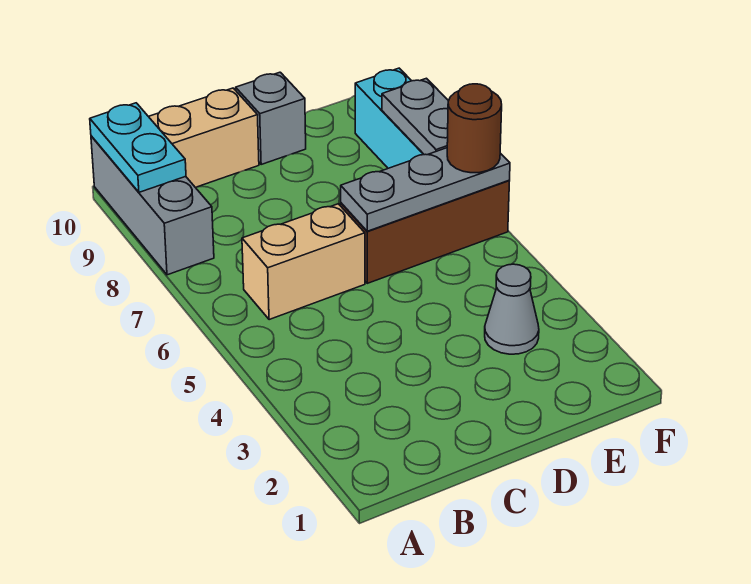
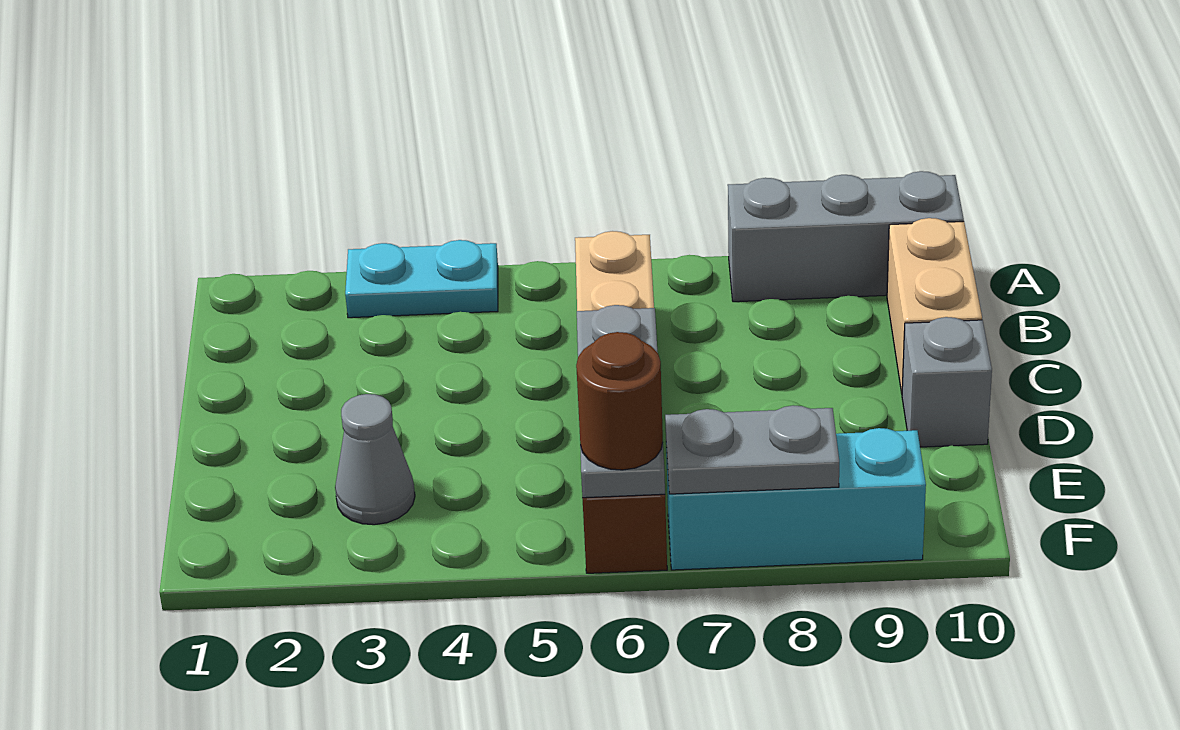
cyan 1x2 plate [90,103,186,192] -> cyan 1x2 plate moved to [345,240,498,318]

